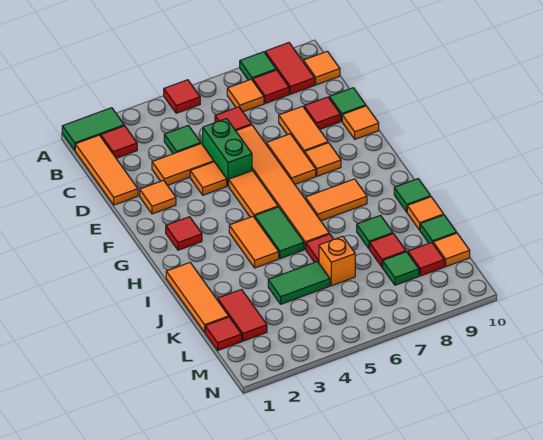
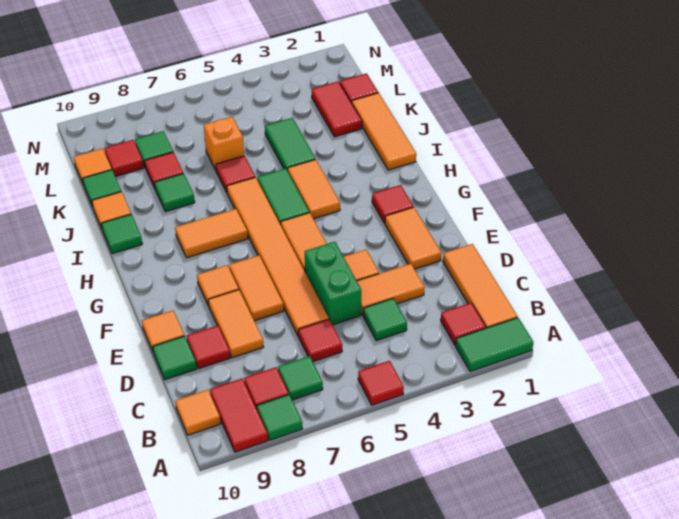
orange 1x1 tile [227,79,264,112] -> green 1x1 tile [278,356,323,400]
orange 1x1 tile [140,180,176,214] -> orange 1x2 tile [385,207,441,269]
green 1x2 tile [268,262,330,304] -> green 1x2 tile turned to [265,118,315,171]

